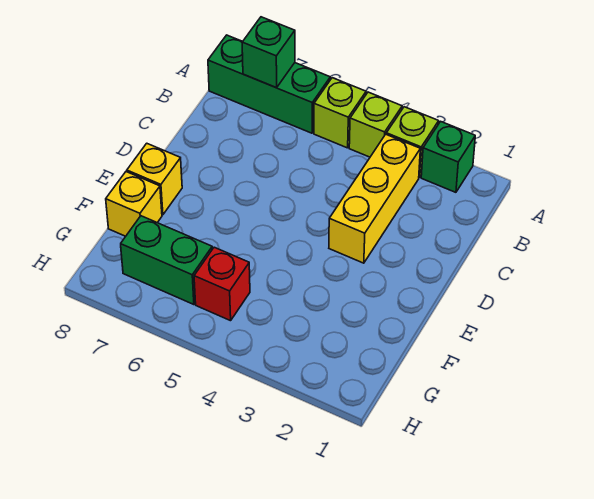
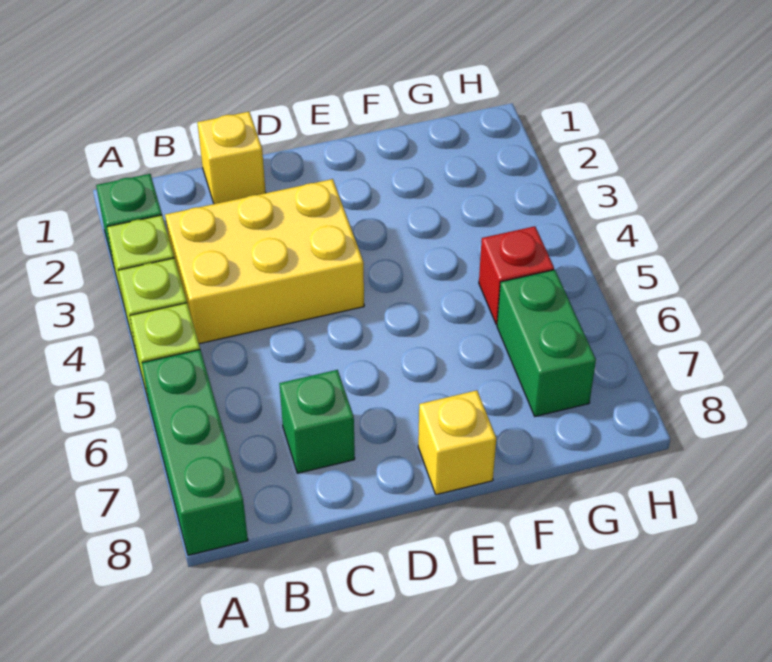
green 1x1 brick [242,17,295,88] -> green 1x1 brick moved to [279,370,355,473]
yellow 1x3 brick [329,134,420,263] -> yellow 2x3 brick [165,179,364,344]
yellow 1x1 brick [106,172,162,236] -> yellow 1x1 brick moved to [197,112,266,204]

